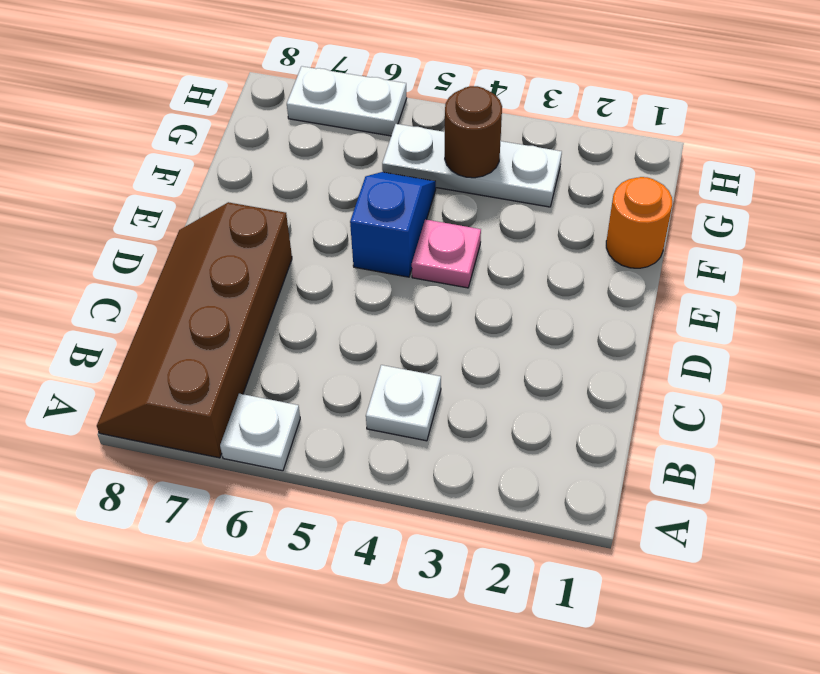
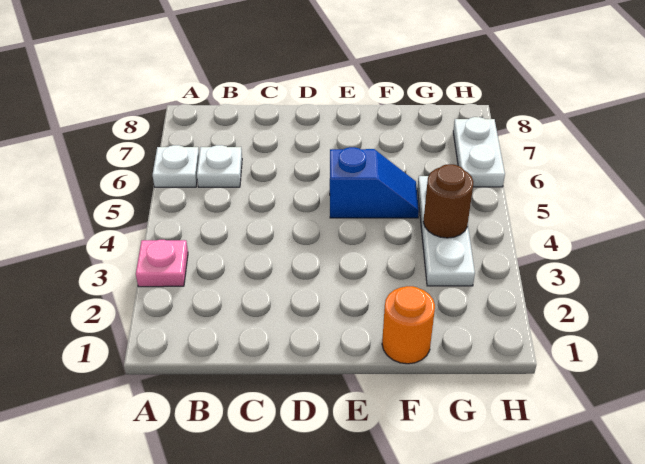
brown 2x4 slope [97,202,292,458] -> none
white 1x1 plate [366,365,441,441] -> white 1x1 plate moved to [197,145,242,187]
pink 1x1 plate [412,219,481,288] -> pink 1x1 plate moved to [136,240,188,287]

